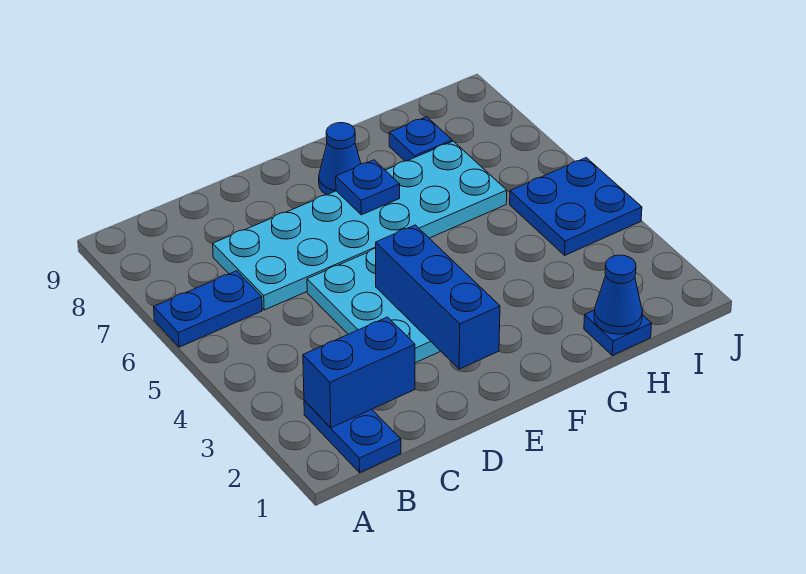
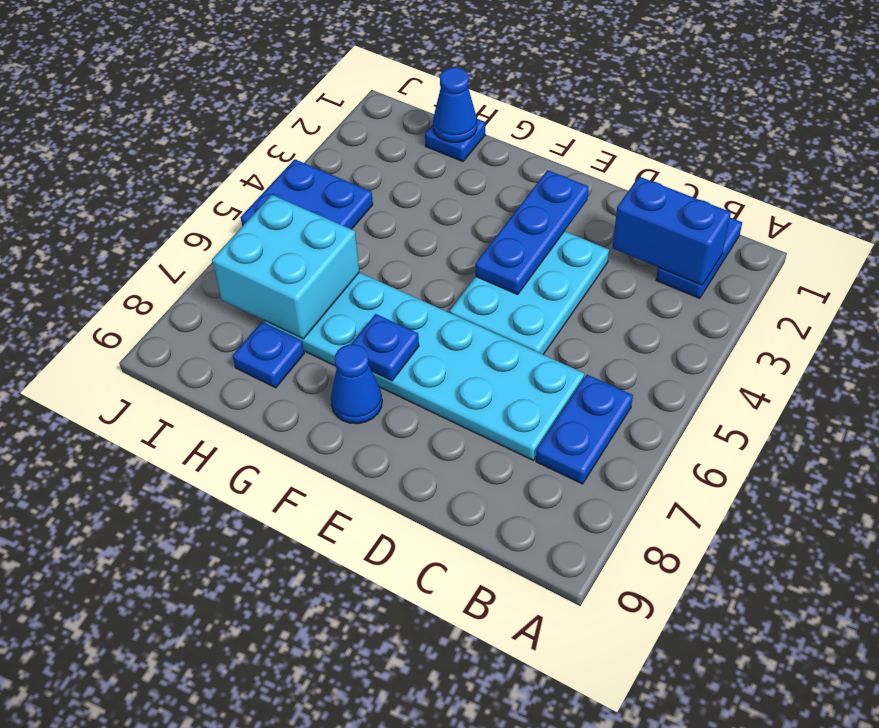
blue 1x2 plate [154,271,262,347] -> blue 1x2 plate turned to [536,375,633,484]
blue 1x3 brick [376,225,500,369] -> blue 1x3 plate [475,170,589,294]
none -> cyan 2x2 brick [212,195,359,339]

